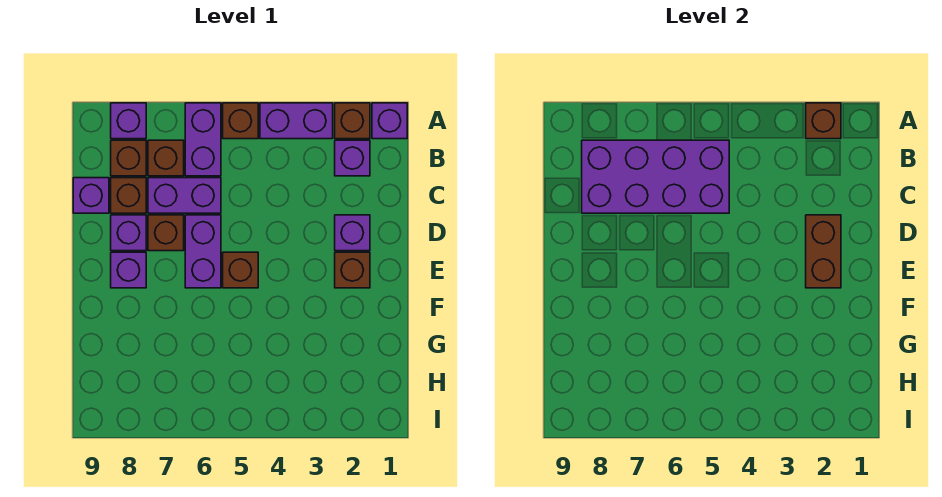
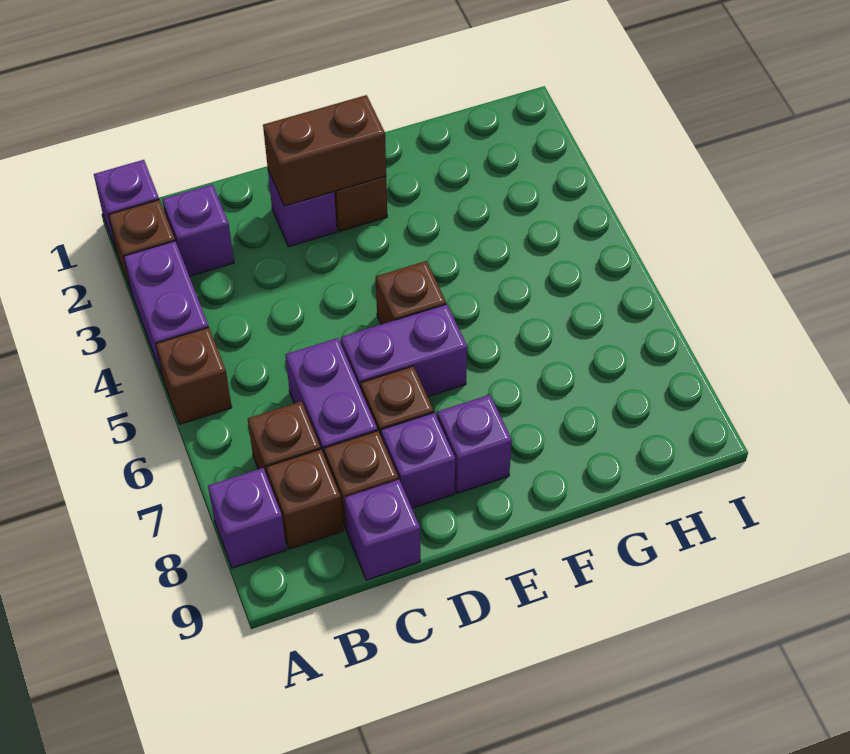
brown 1x1 brick [806,103,841,139] -> none
purple 1x2 brick [185,103,221,176] -> none
purple 2x4 brick [582,140,729,213] -> none

